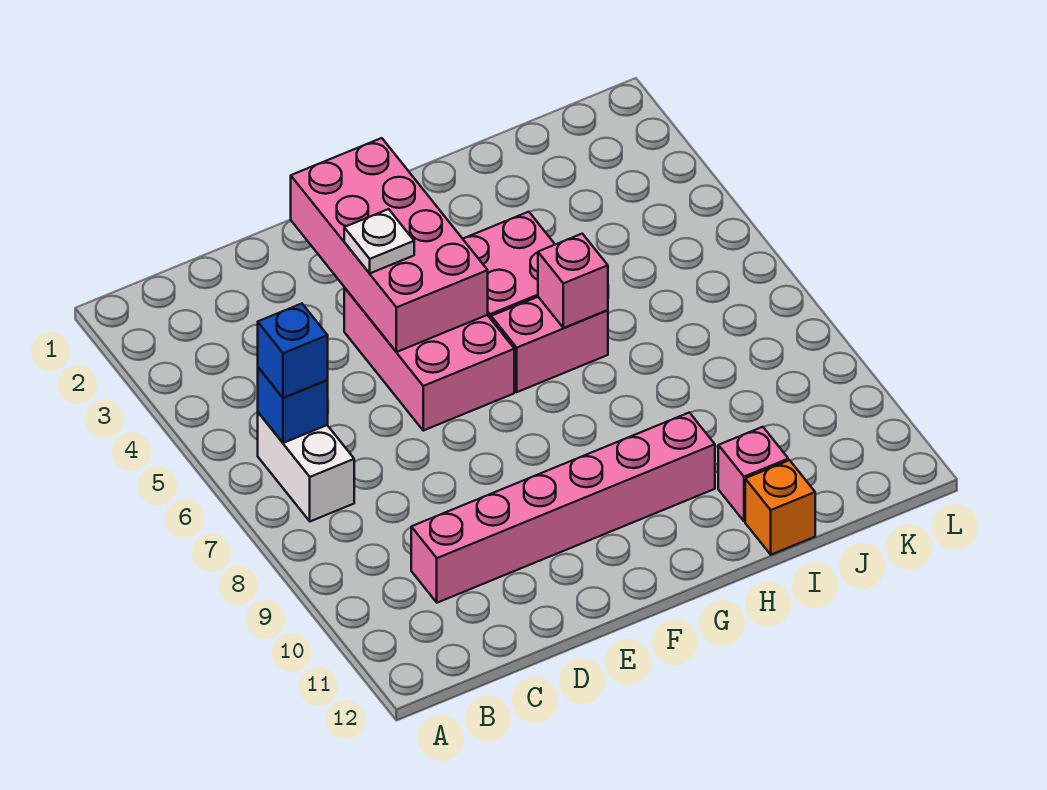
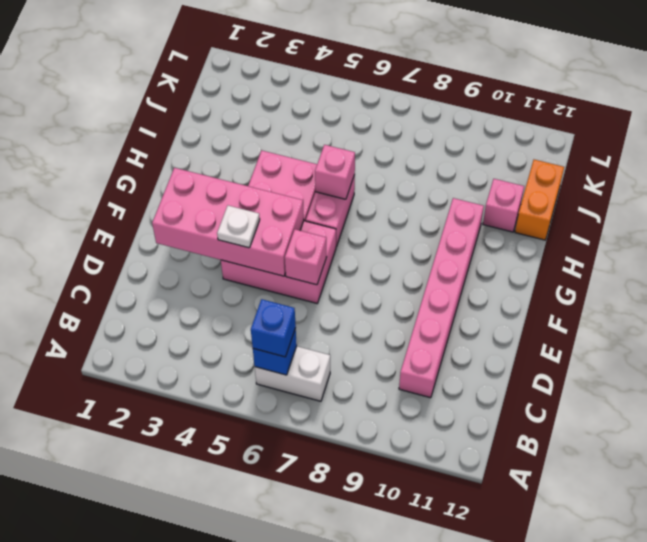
none -> pink 1x1 brick [285,229,327,285]
orange 1x1 brick [745,460,815,555] -> orange 1x2 brick [515,160,564,240]

